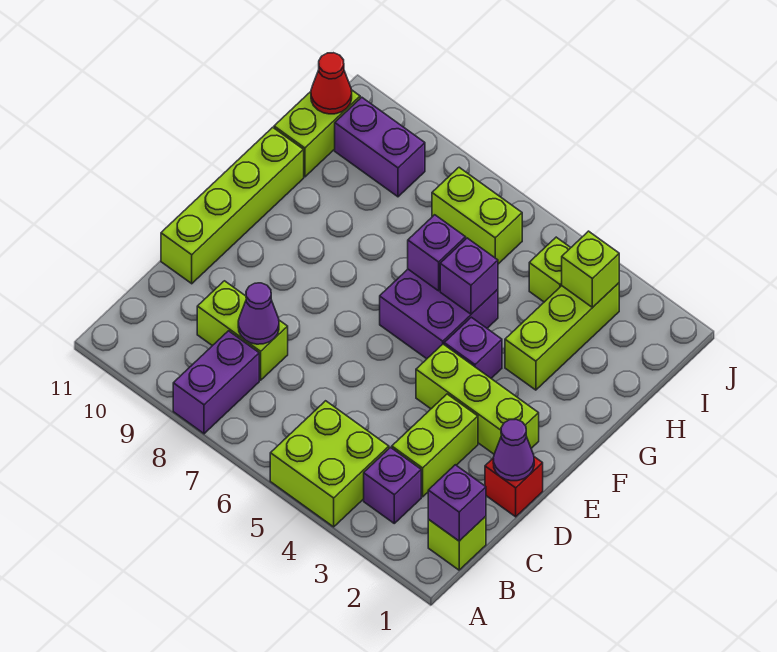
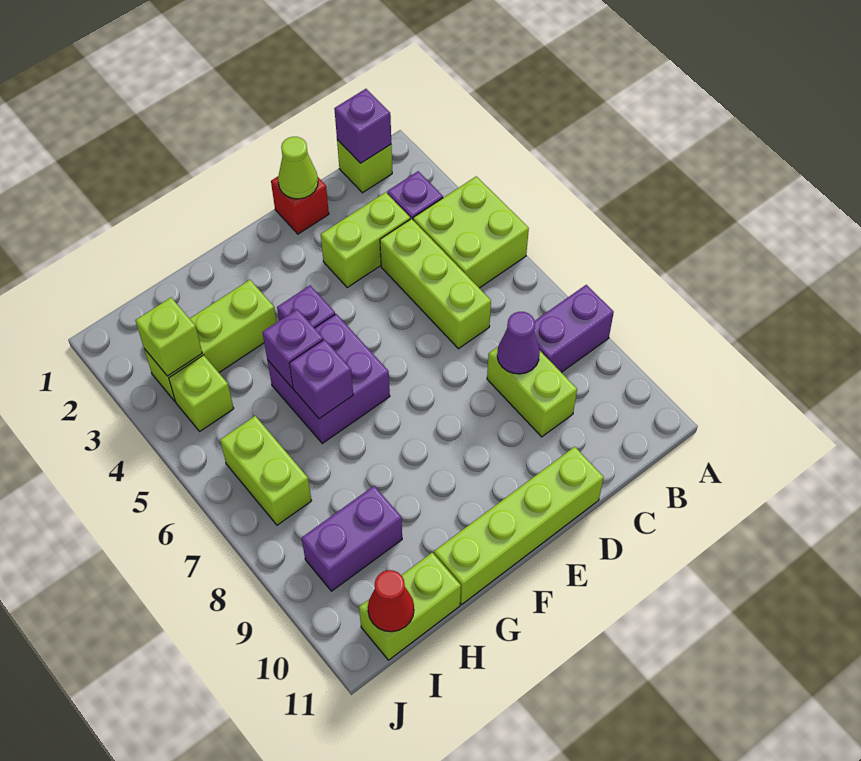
purple 1x1 cone [493,420,534,481] -> lime 1x1 cone [278,137,318,199]
lime 1x3 brick [416,344,539,454] -> lime 1x3 brick moved to [380,219,491,349]
purple 1x2 brick [335,97,425,197] -> purple 1x2 brick turned to [302,486,402,591]

